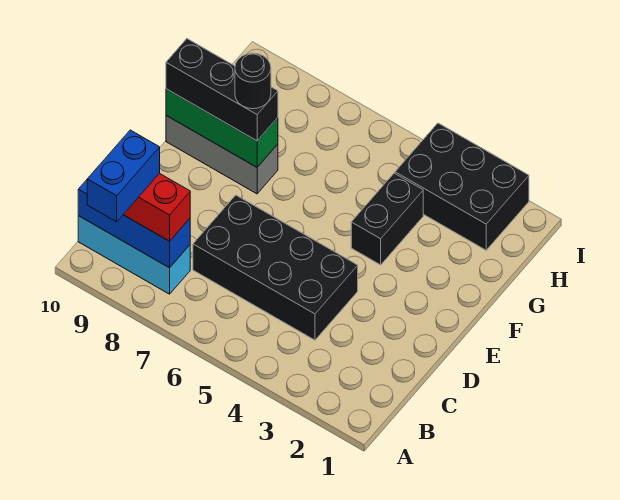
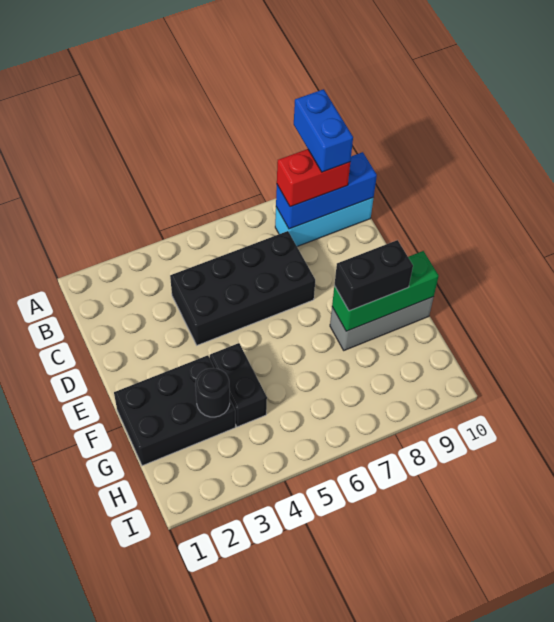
black 1x3 brick [166,39,278,141] -> black 1x2 brick [334,240,413,311]
black 1x1 round brick [235,53,271,109] -> black 1x1 round brick moved to [195,368,230,417]
black 2x3 brick [395,123,529,250] -> black 2x3 brick moved to [114,355,235,466]

